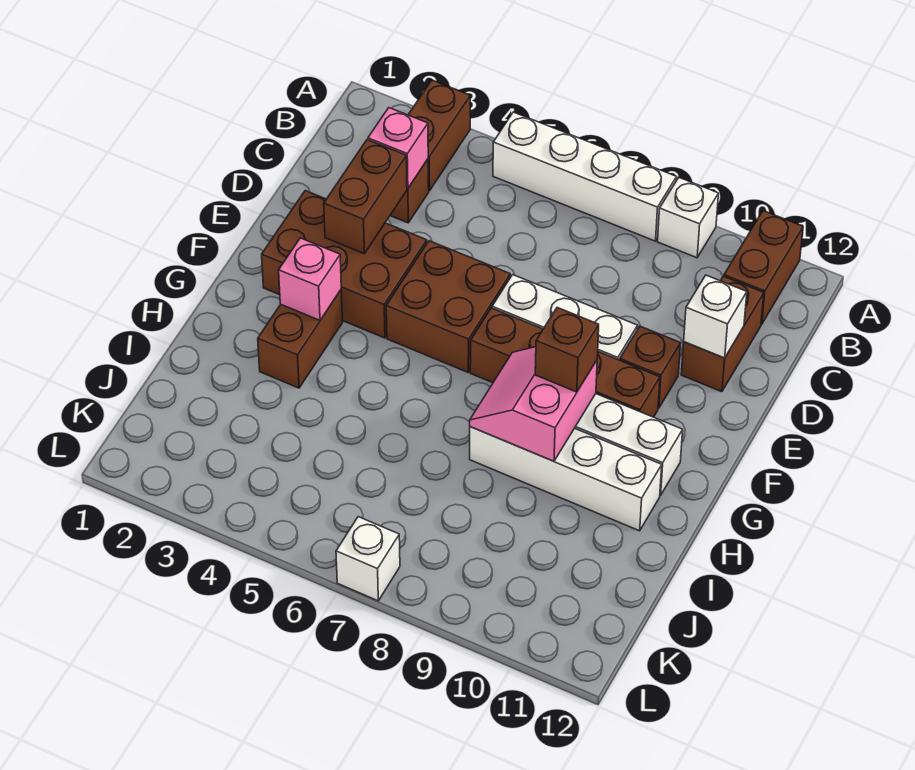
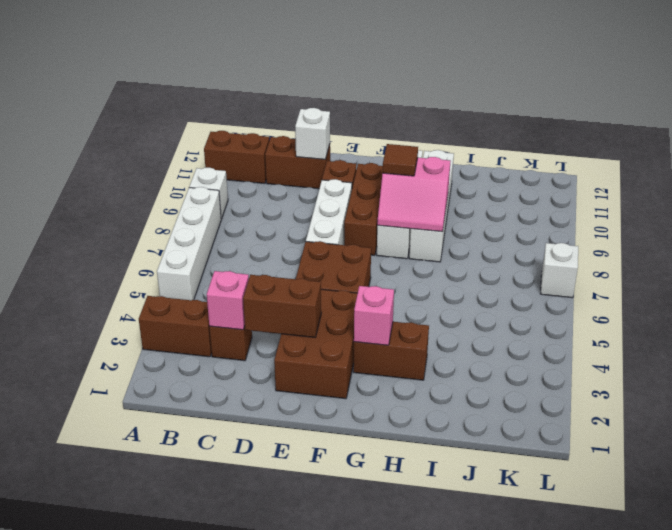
brown 1x4 brick [470,308,660,417] -> brown 1x3 brick [344,163,383,255]
brown 1x1 brick [535,308,599,392] -> brown 1x1 tile [383,144,418,176]

